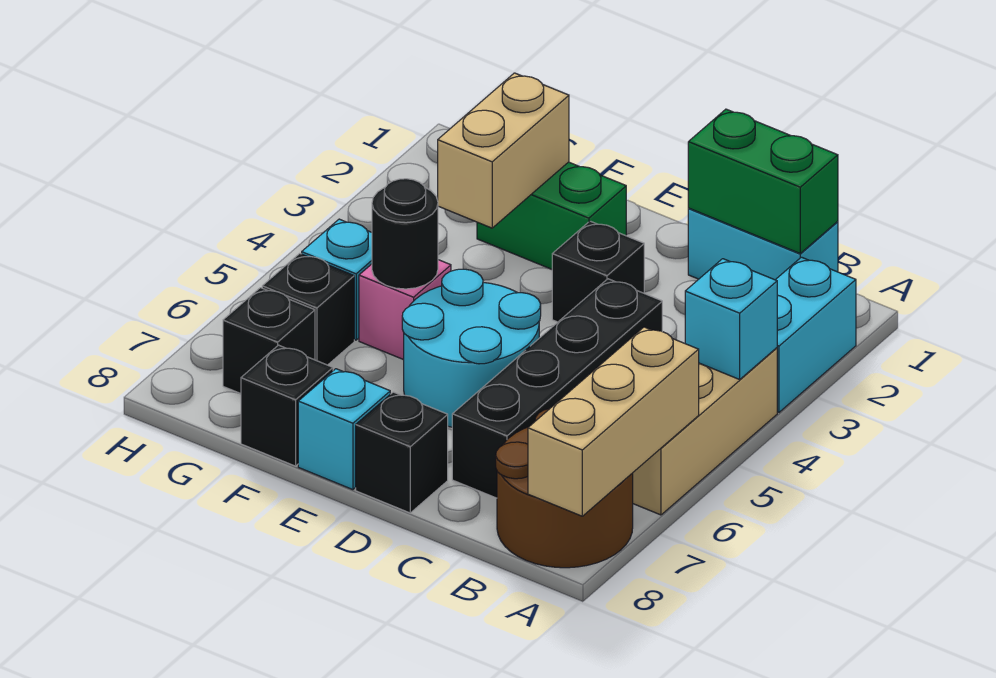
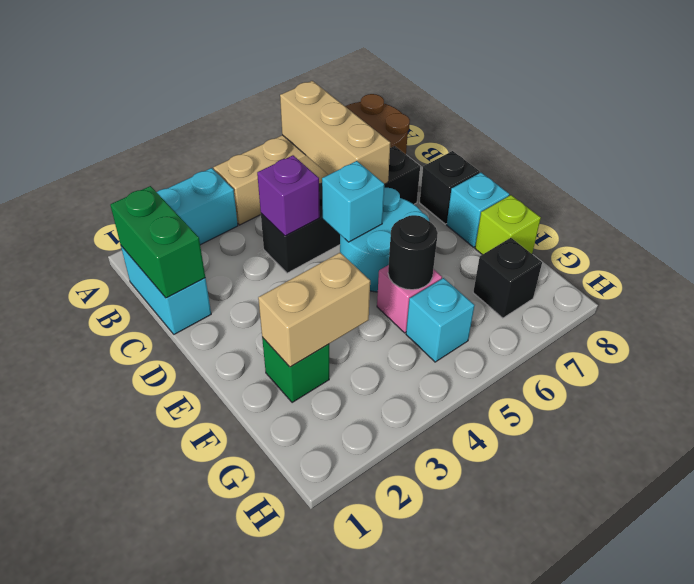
cyan 1x1 brick [685,259,777,379] -> cyan 1x1 brick moved to [322,161,384,242]
tan 1x3 brick [528,327,699,516] -> tan 1x3 brick turned to [280,81,390,184]
none -> purple 1x1 brick [257,155,320,236]
black 1x1 brick [552,221,644,322] -> none
green 1x2 brick [477,162,626,269] -> green 1x1 brick [262,337,329,403]
black 1x1 brick [241,345,333,466] -> lime 1x1 brick [475,195,541,255]
black 1x1 brick [262,253,354,365] -> none

